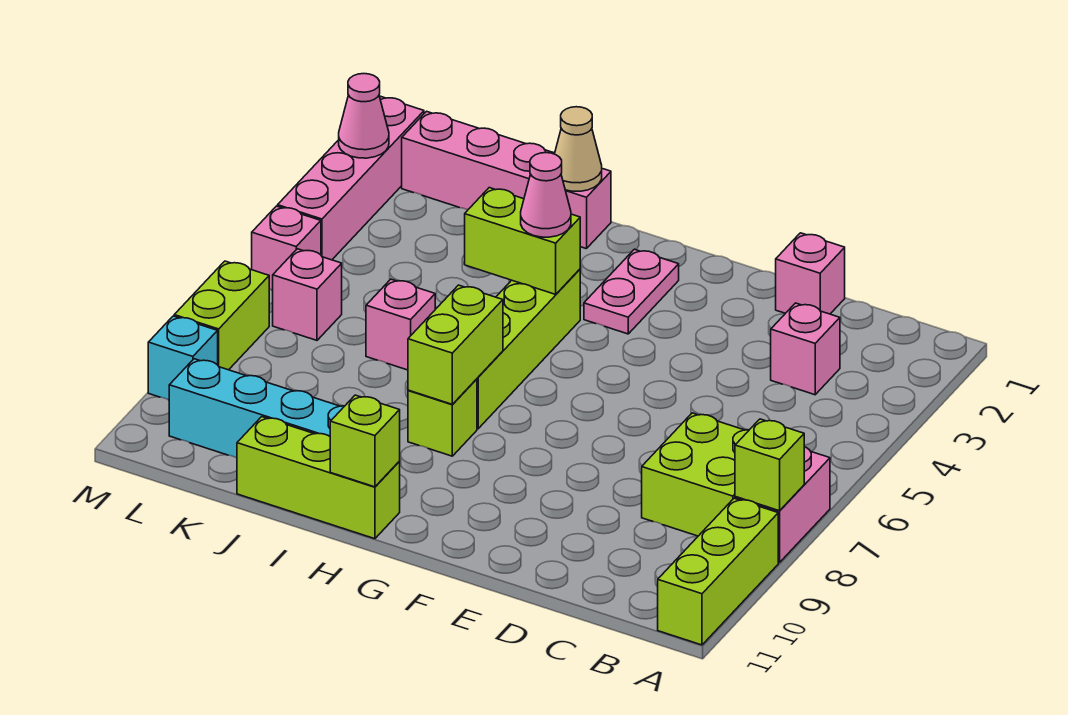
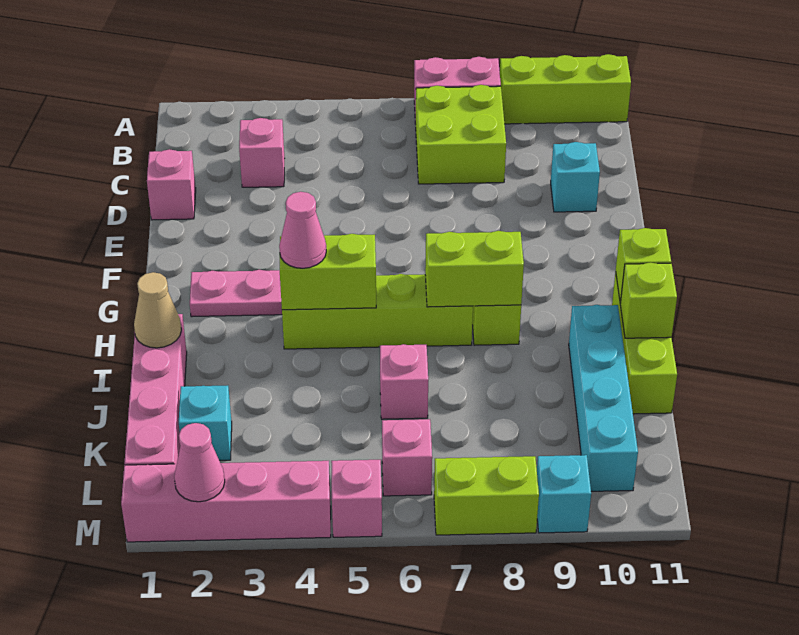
lime 1x1 brick [735,419,804,511] -> lime 1x1 brick moved to [620,263,677,338]
none -> cyan 1x1 brick [551,142,600,212]
lime 1x2 brick [465,188,580,294] -> lime 1x2 brick turned to [280,234,376,310]
none -> cyan 1x1 brick [179,386,232,460]

